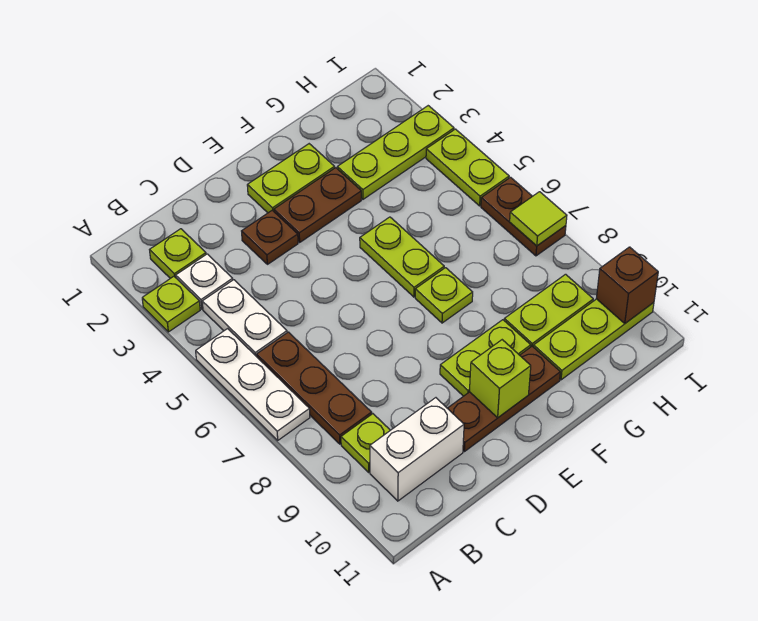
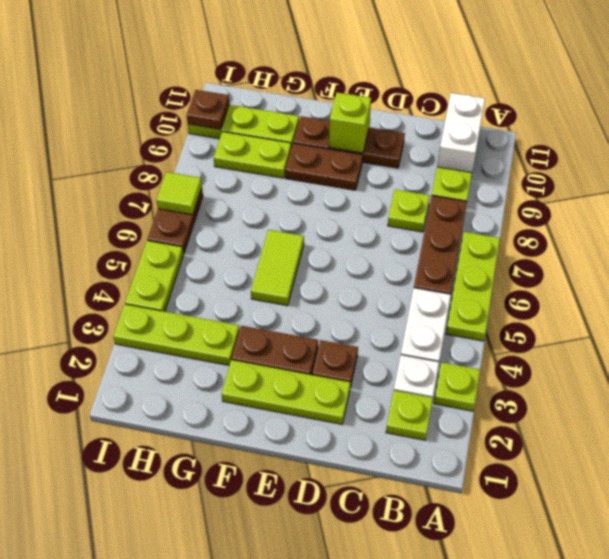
white 1x3 plate [196,329,310,440] -> lime 1x3 plate [446,232,500,341]
white 1x2 brick [370,398,464,501] -> white 1x2 brick turned to [437,93,485,173]
lime 1x2 plate [247,144,335,213] -> lime 1x3 plate [222,360,350,424]
lime 1x2 plate [440,320,531,396] -> brown 1x2 plate [285,143,363,190]
lime 1x2 plate [360,217,444,297] -> lime 1x2 tile [251,230,304,306]
lime 1x1 plate [415,268,473,323] -> lime 1x1 plate moved to [388,190,430,232]
brown 1x1 brick [596,247,658,323] -> brown 1x1 plate [187,90,229,130]

